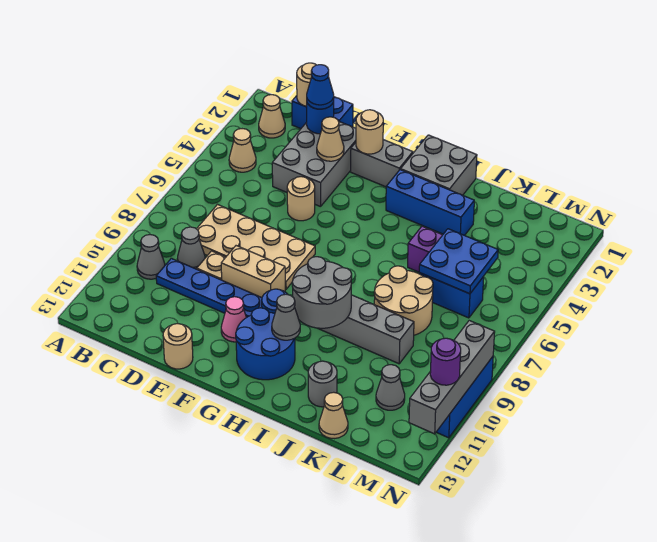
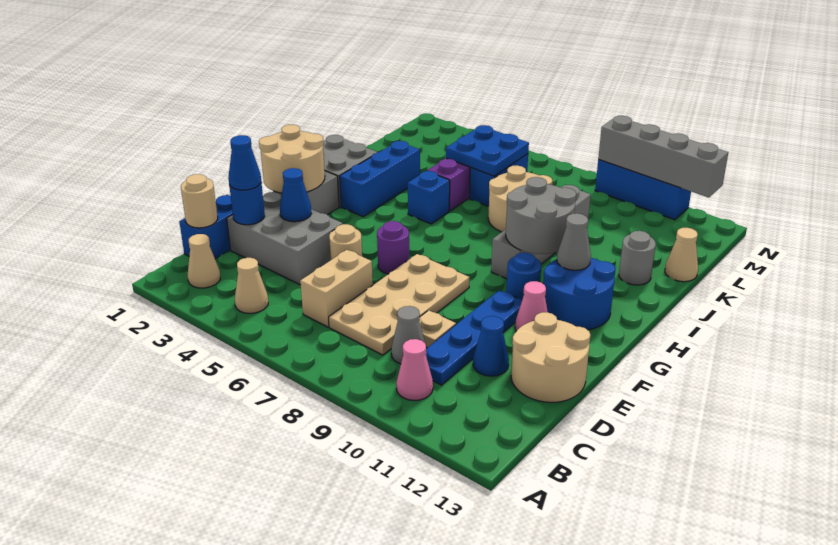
grey 1x1 cone [137,235,165,279] -> pink 1x1 cone [396,339,433,401]
none -> blue 1x1 cone [473,316,509,376]
tan 1x1 cone [317,117,344,161] -> blue 1x1 cone [280,168,311,222]
tan 1x2 brick [221,246,285,298] -> tan 1x2 brick moved to [300,250,373,327]
tan 1x1 round brick [163,324,193,369] -> tan 2x2 round brick [511,312,590,402]
tan 1x1 round brick [356,110,383,154] -> tan 2x2 round brick [259,125,325,193]
none -> blue 1x1 brick [408,171,450,224]
grey 1x1 cone [376,365,405,410] -> none
purple 1x1 round brick [430,338,461,385] -> purple 1x1 round brick moved to [377,221,409,274]

